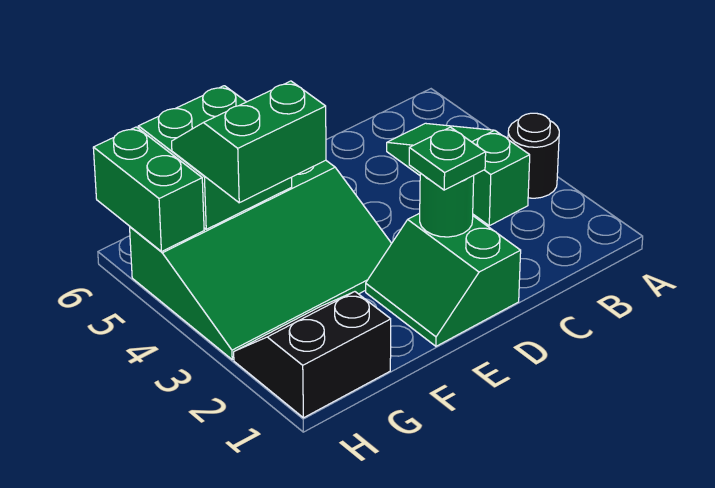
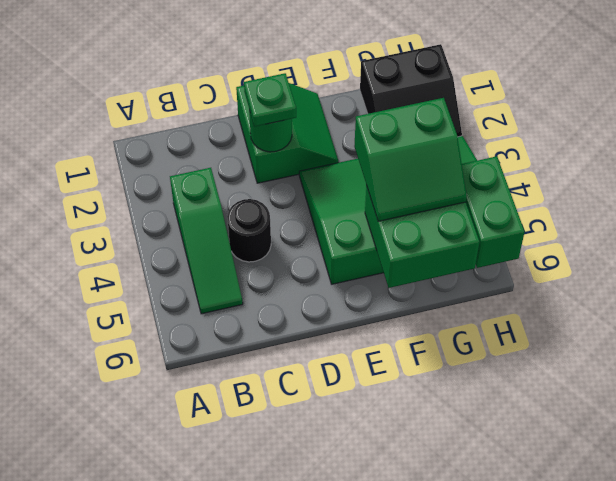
black 1x1 round brick [508,113,559,198] -> black 1x1 round brick moved to [227,199,271,262]

